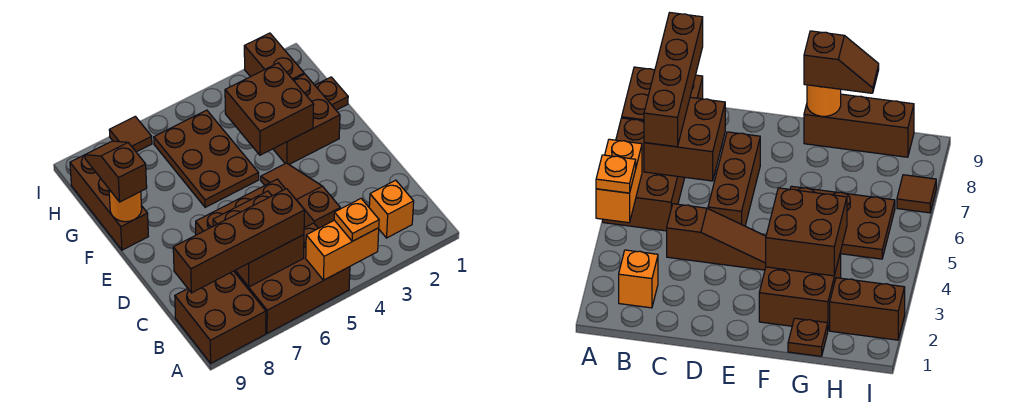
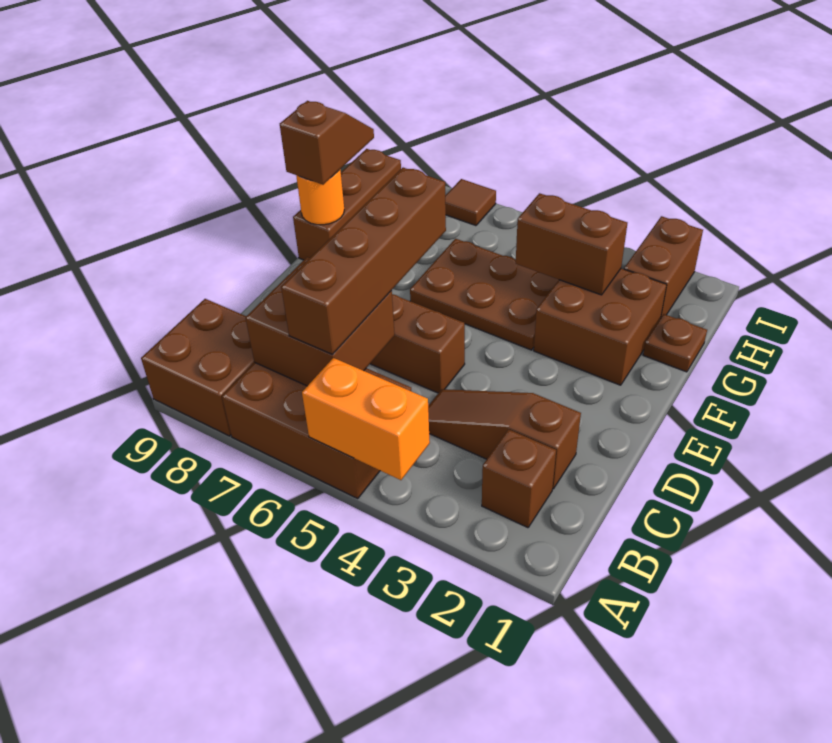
orange 1x1 plate [334,199,379,241] -> none
orange 1x1 brick [369,180,414,238] -> brown 1x1 brick [482,429,556,528]
brown 1x4 brick [173,189,304,293] -> brown 1x4 brick turned to [281,168,446,354]
brown 1x3 slope [261,163,340,229] -> brown 1x3 slope turned to [428,389,581,489]
brown 2x2 brick [225,63,314,155] -> brown 1x2 brick [516,193,627,295]
brown 2x3 plate [154,110,259,207] -> brown 2x3 plate turned to [410,239,559,350]

